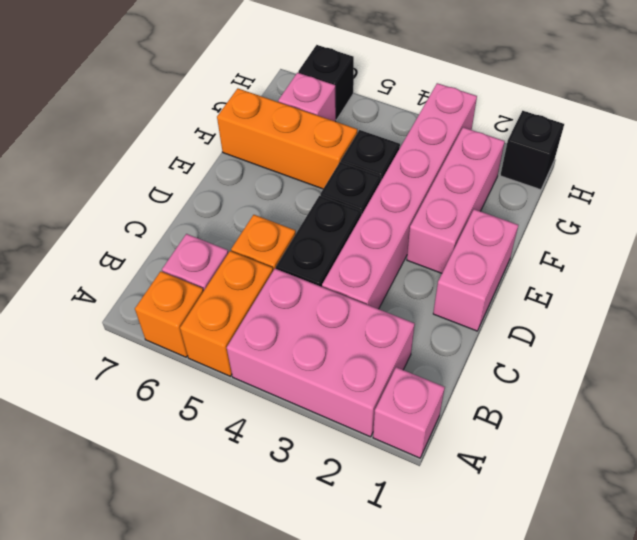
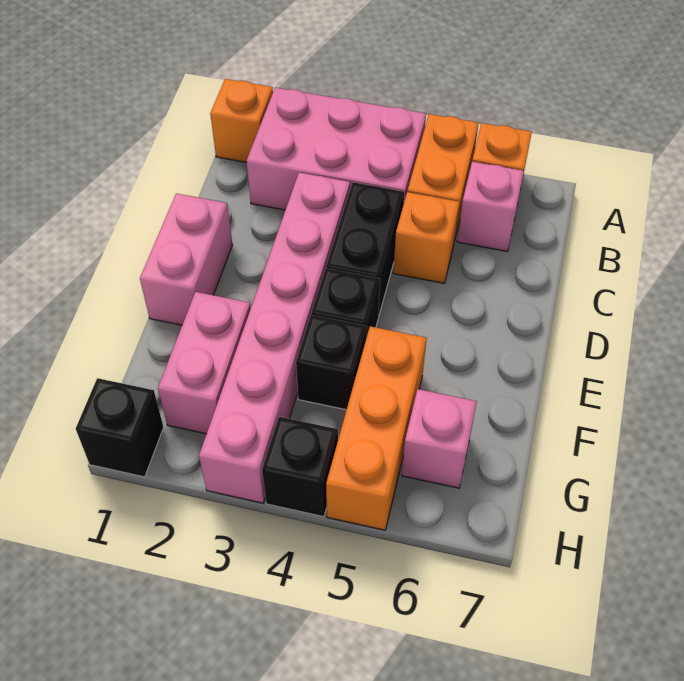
pink 1x1 brick [373,367,445,458] -> orange 1x1 brick [210,79,273,163]
pink 1x3 brick [407,127,505,273] -> pink 1x2 brick [158,292,251,434]
orange 1x3 brick [217,89,357,189] -> orange 1x3 brick turned to [326,326,427,530]
black 1x1 brick [298,45,354,120] -> black 1x1 brick moved to [262,417,338,517]

